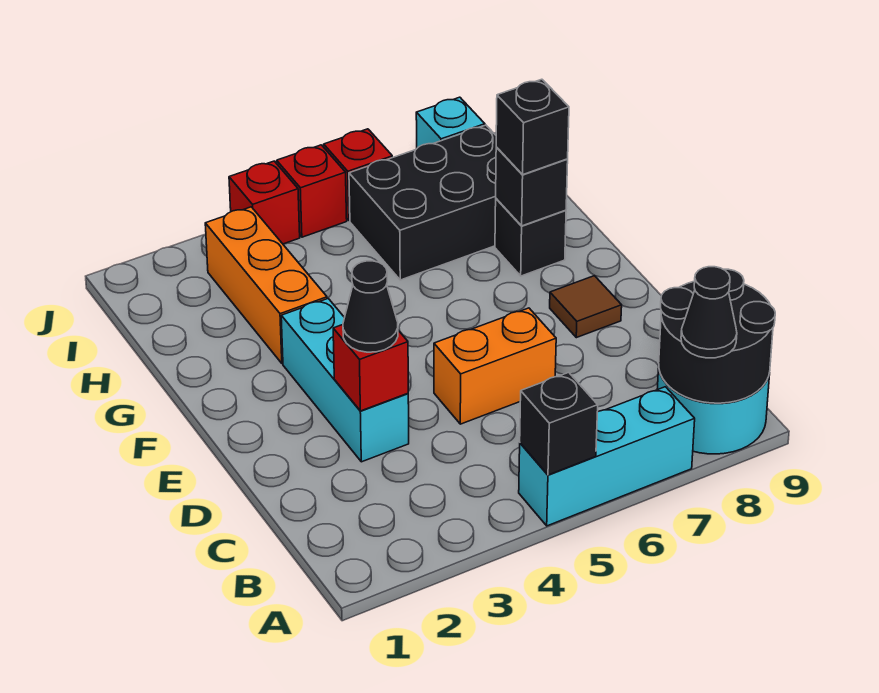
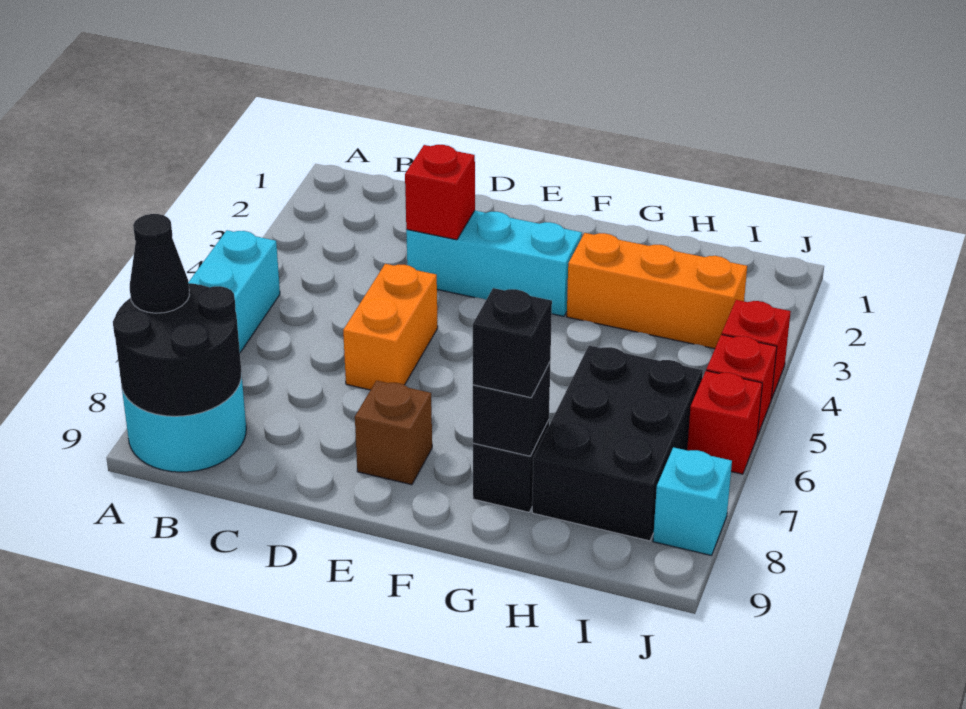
black 1x1 brick [520,372,598,475] -> none
black 1x1 cone [343,261,398,352] -> none
brown 1x1 tile [550,276,622,338] -> brown 1x1 brick [355,381,432,485]

